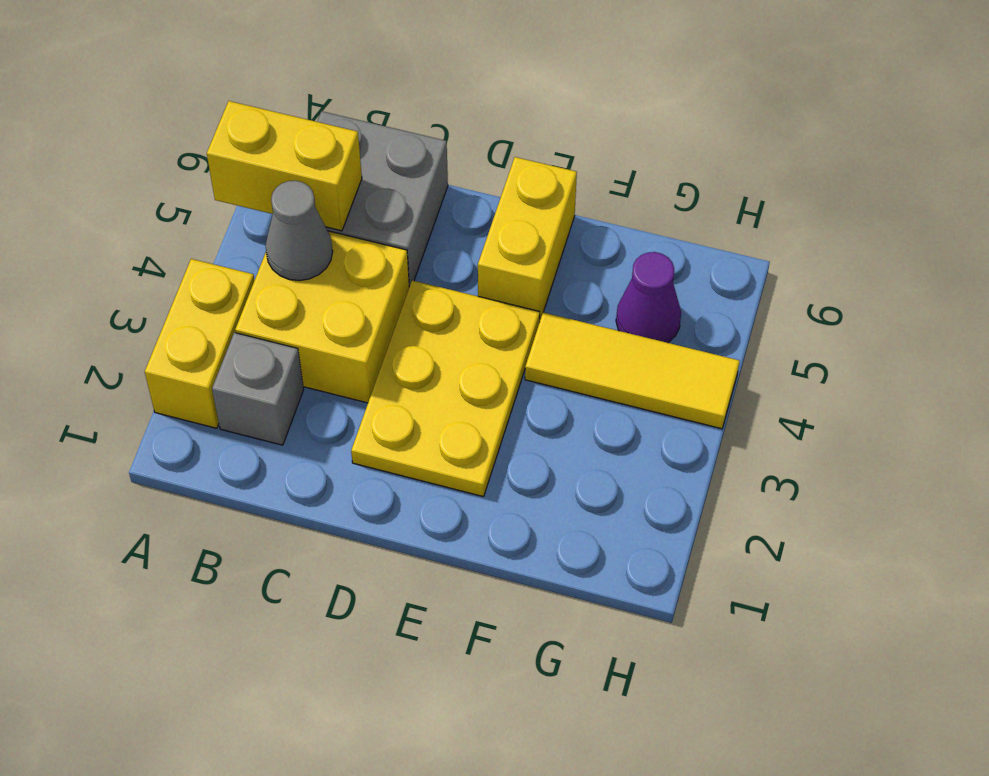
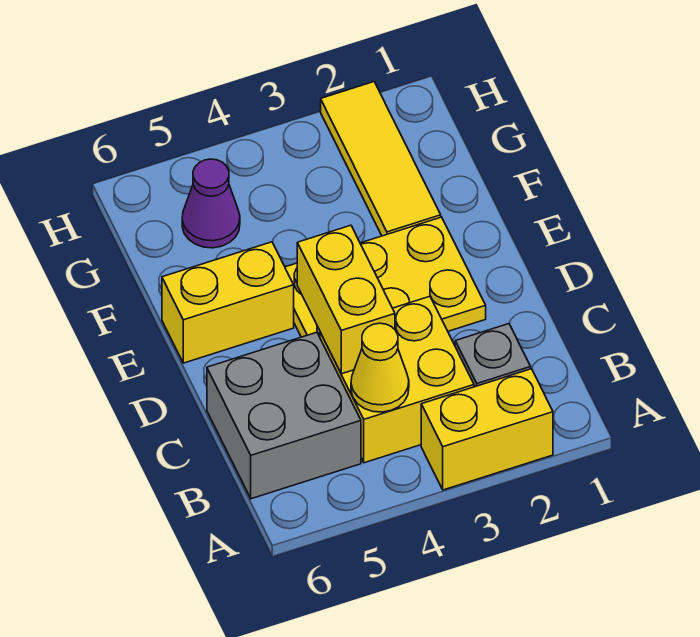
yellow 1x2 brick [207,101,362,231] -> yellow 1x2 brick moved to [297,225,395,374]
grey 1x1 cone [266,181,333,281] -> yellow 1x1 cone [351,323,409,412]
yellow 1x3 tile [525,312,740,429] -> yellow 1x3 tile moved to [321,82,441,236]

